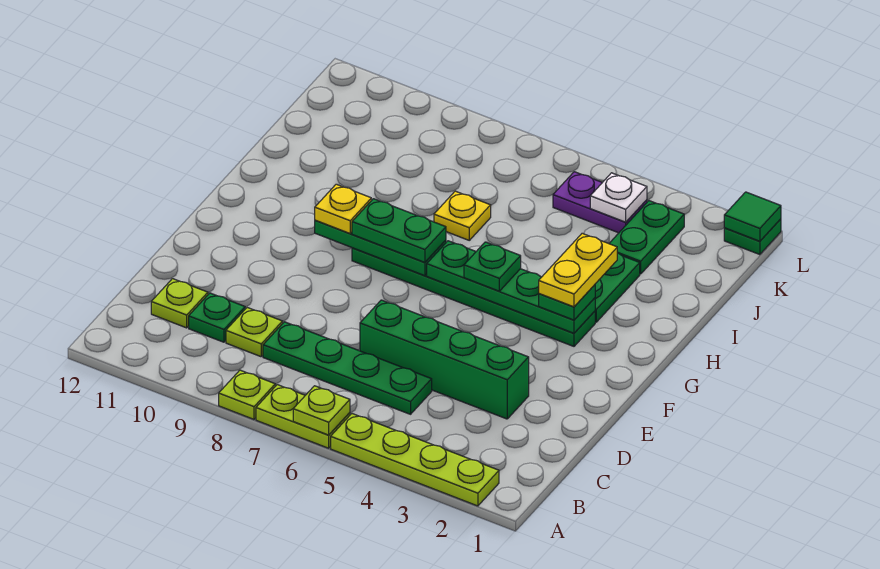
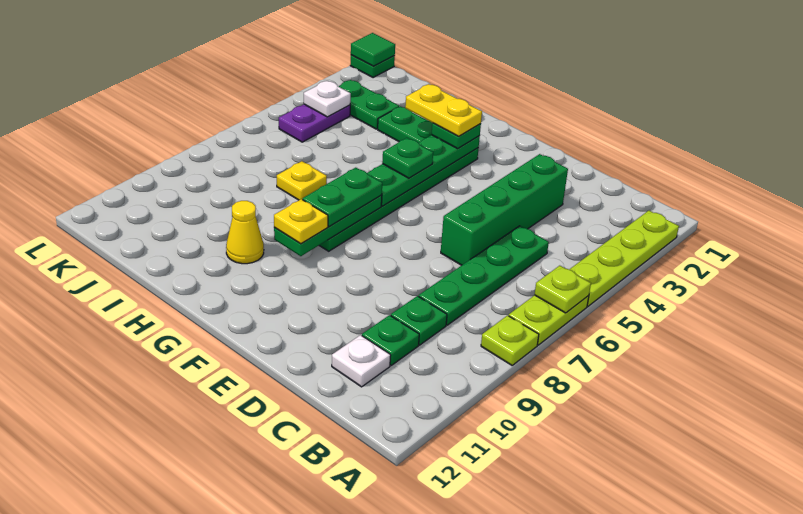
lime 1x1 plate [226,308,283,357] -> green 1x1 plate [391,296,447,345]
lime 1x1 plate [151,279,208,328] -> white 1x1 plate [332,335,391,387]
none -> yellow 1x1 cone [226,201,264,264]

